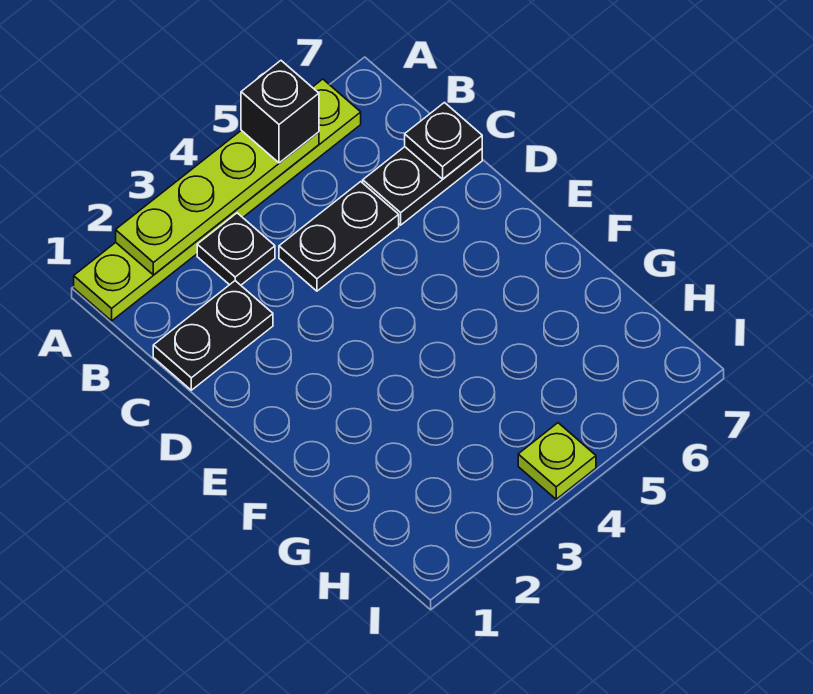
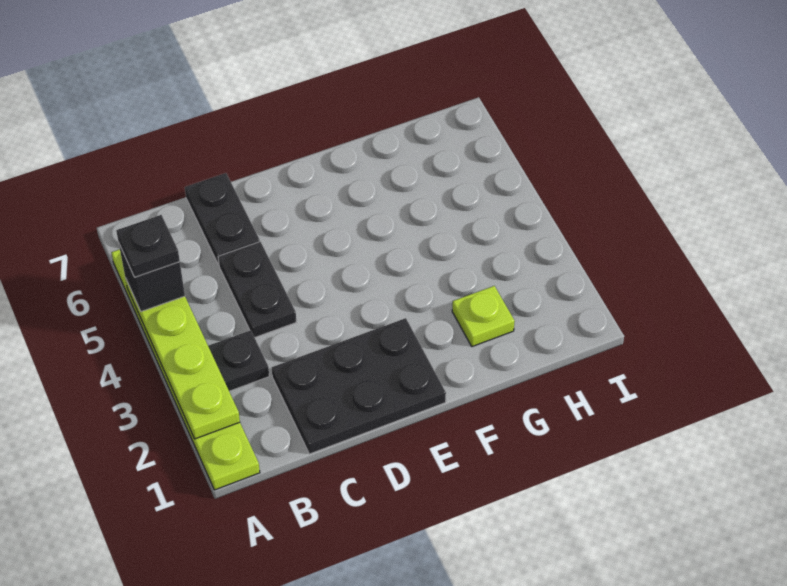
black 1x2 plate [153,281,273,390] -> black 2x3 plate [272,318,446,454]
black 1x1 plate [405,103,482,179] -> black 1x1 plate moved to [116,215,180,277]
lime 1x1 plate [518,423,596,499] -> lime 1x1 plate moved to [452,286,515,347]

